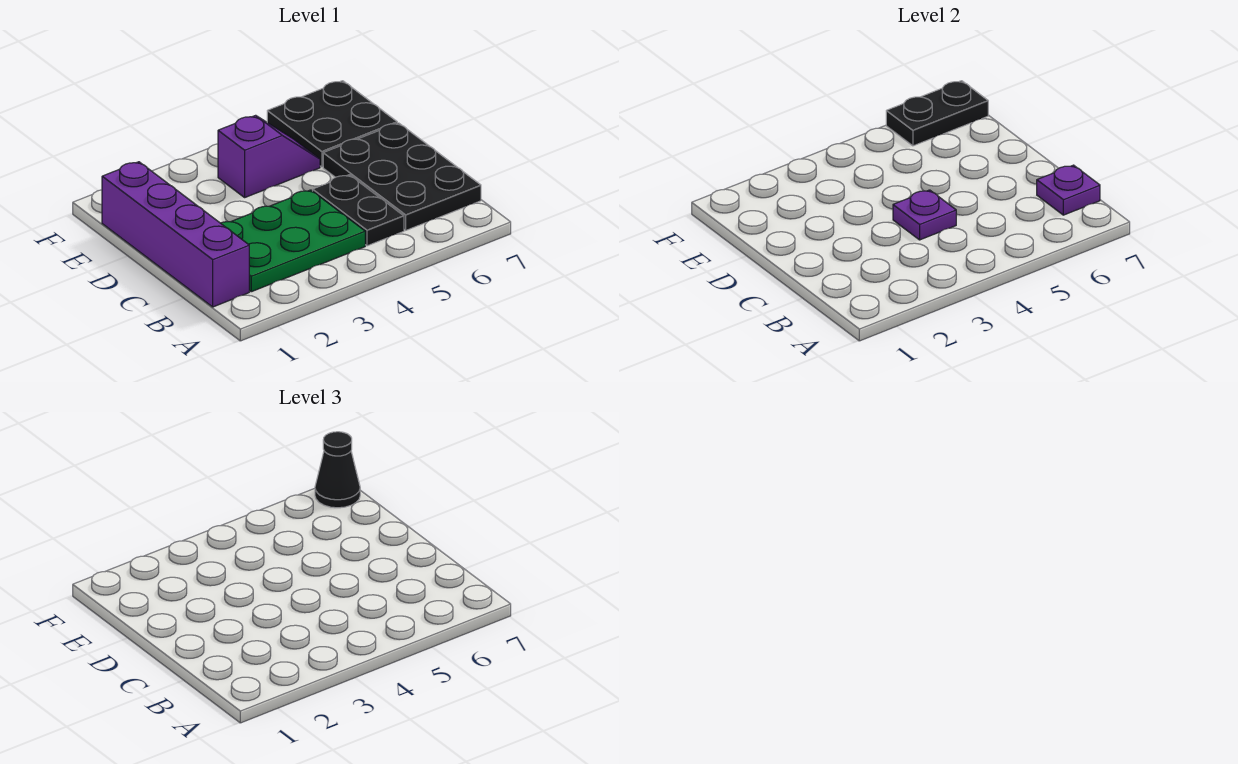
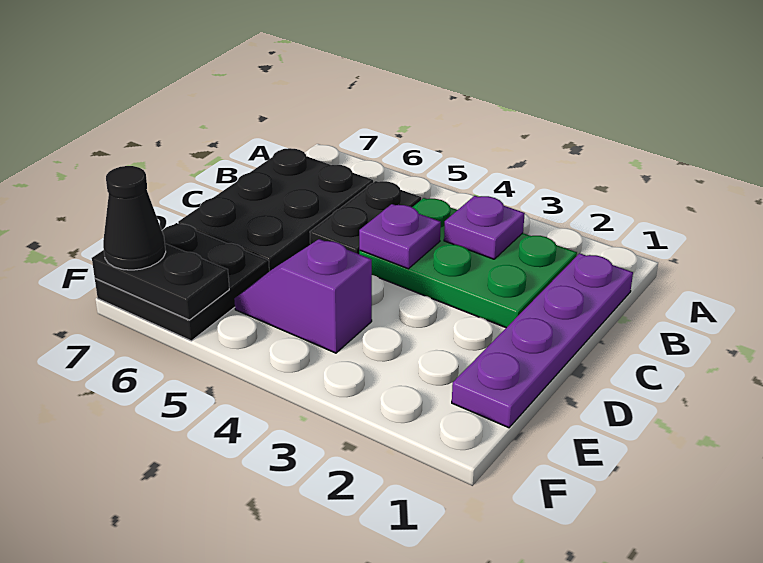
purple 1x4 brick [102,162,249,307] -> purple 1x4 plate [452,253,633,428]
purple 1x1 plate [1037,165,1100,215] -> purple 1x1 plate moved to [444,196,525,259]

